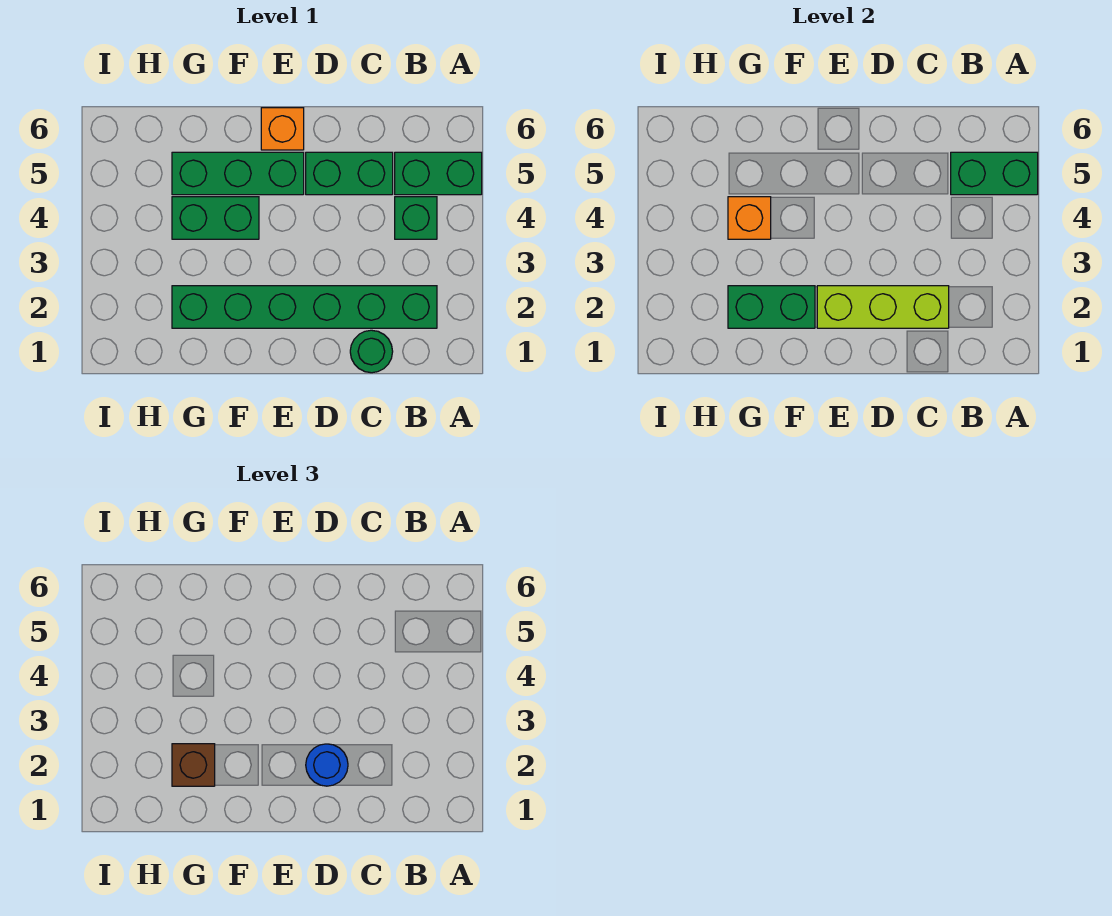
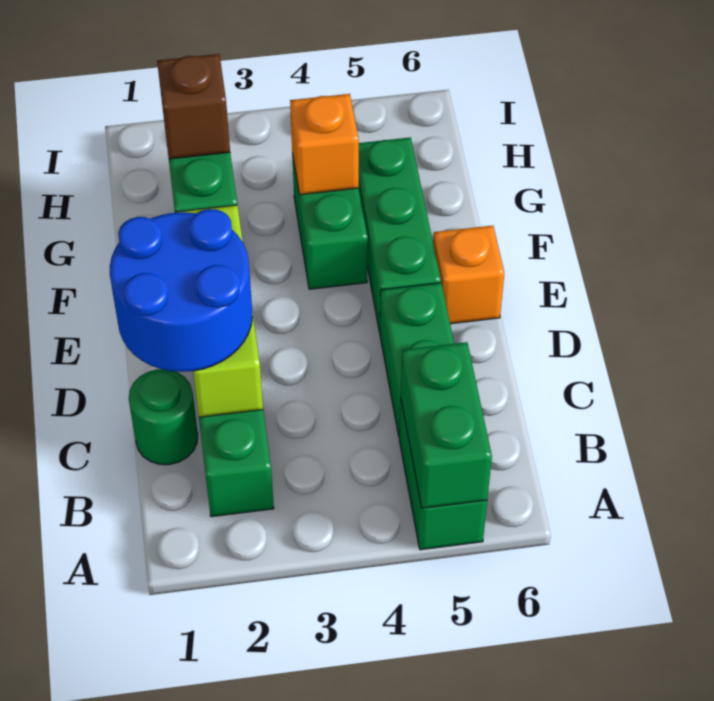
green 1x1 brick [395,197,437,239] -> none
blue 1x1 round brick [306,744,348,786] -> blue 2x2 round brick [110,209,252,372]

